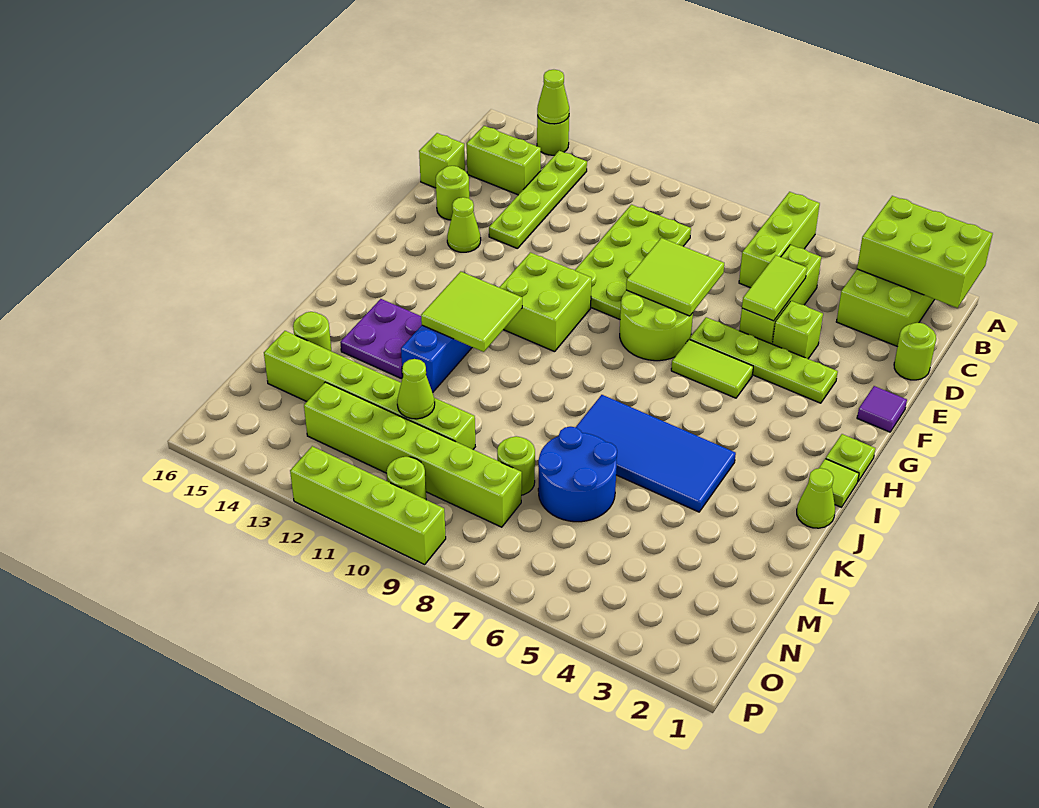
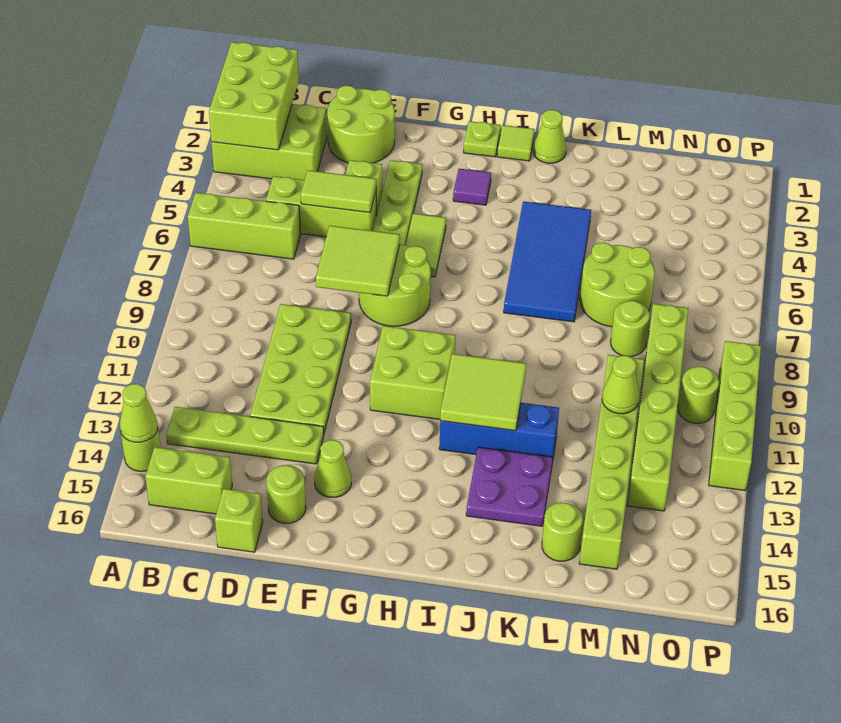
lime 2x4 plate [575,205,691,319] -> lime 2x4 plate turned to [250,304,351,433]
lime 1x2 brick [467,126,541,195] -> lime 1x2 brick turned to [145,447,232,514]
lime 1x1 round brick [894,323,936,380] -> lime 2x2 round brick [327,86,395,163]
purple 1x1 tile [857,386,907,432] -> purple 1x1 tile moved to [453,169,491,205]
blue 2x2 round brick [538,427,617,522] -> lime 2x2 round brick [580,242,655,327]

